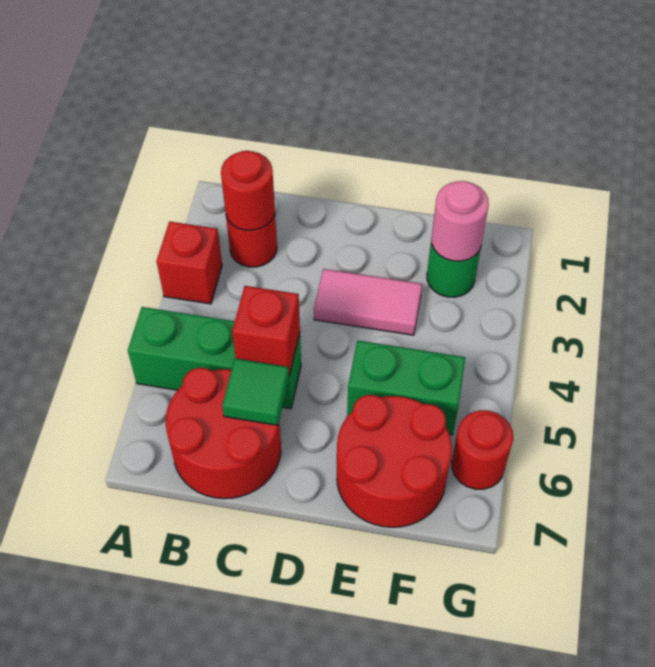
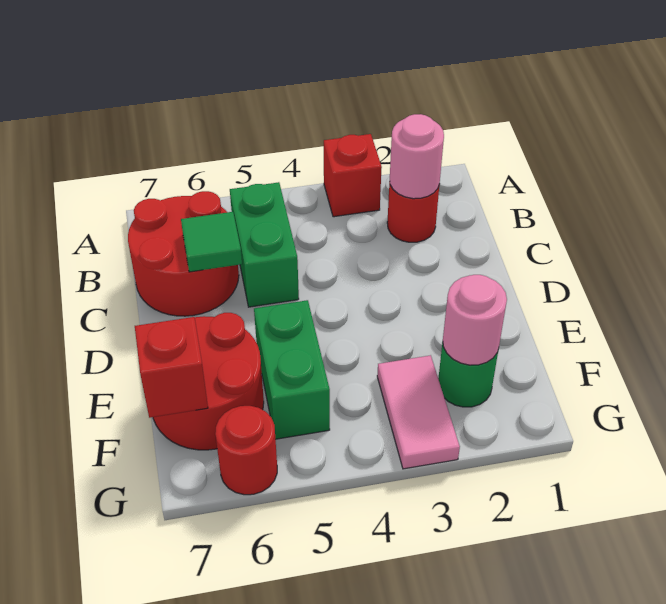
green 1x3 brick [128,307,301,409] -> green 1x2 brick [230,182,299,307]
red 1x1 round brick [221,151,275,230] -> pink 1x1 round brick [390,114,444,199]
red 1x1 brick [232,286,300,376] -> red 1x1 brick moved to [135,317,208,418]
pink 1x2 tile [314,269,422,335] -> pink 1x2 tile moved to [377,355,460,469]

